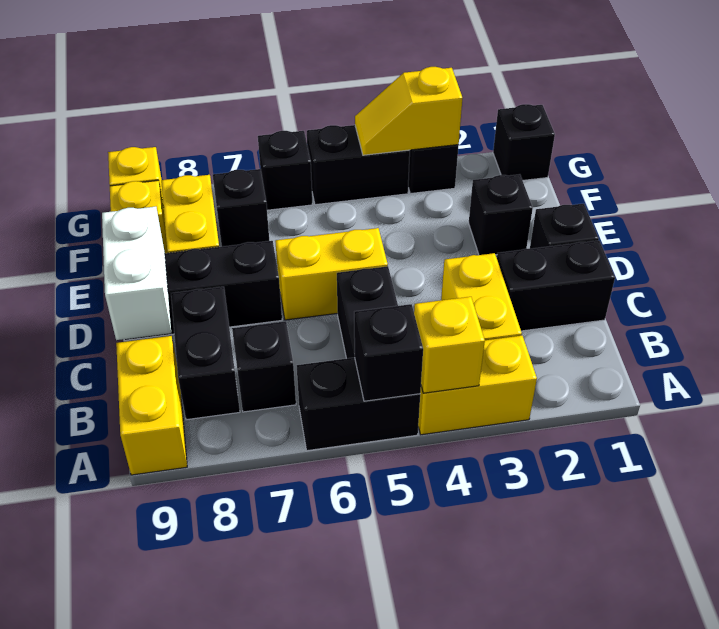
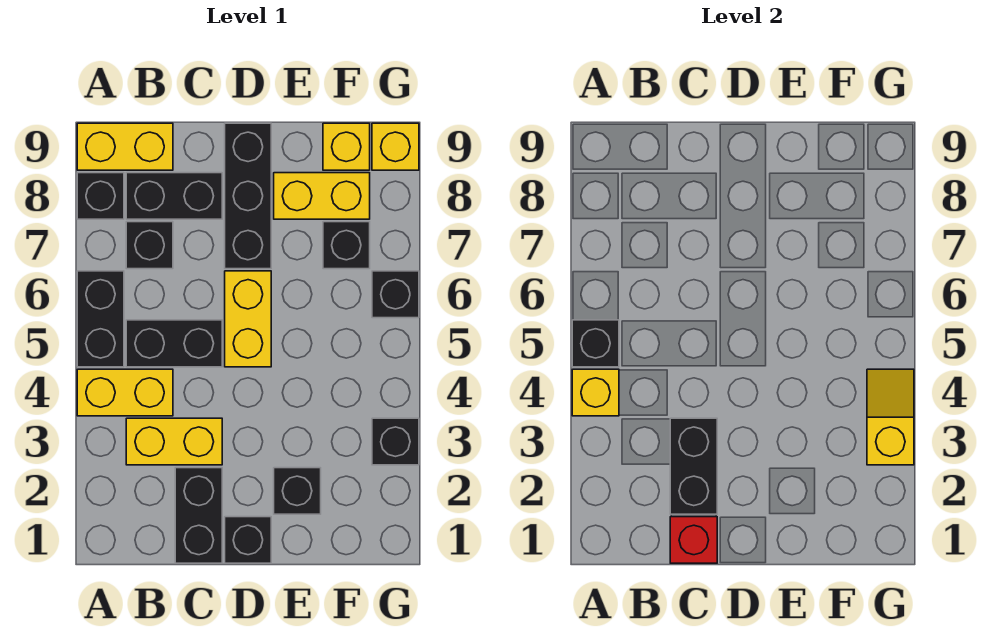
yellow 1x2 brick [418,336,537,435] -> yellow 1x2 brick turned to [77,369,173,416]
none -> red 1x1 brick [670,517,717,563]
white 1x2 brick [102,207,171,340] -> none
black 1x1 brick [493,104,555,181] -> black 1x1 brick moved to [77,173,124,219]
black 1x2 brick [307,125,410,205] -> black 1x2 brick moved to [670,418,717,514]

